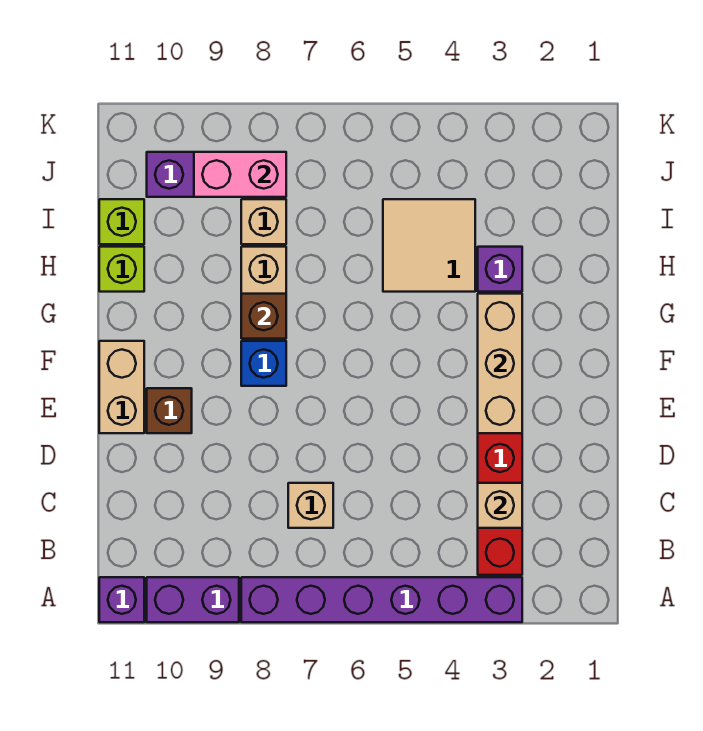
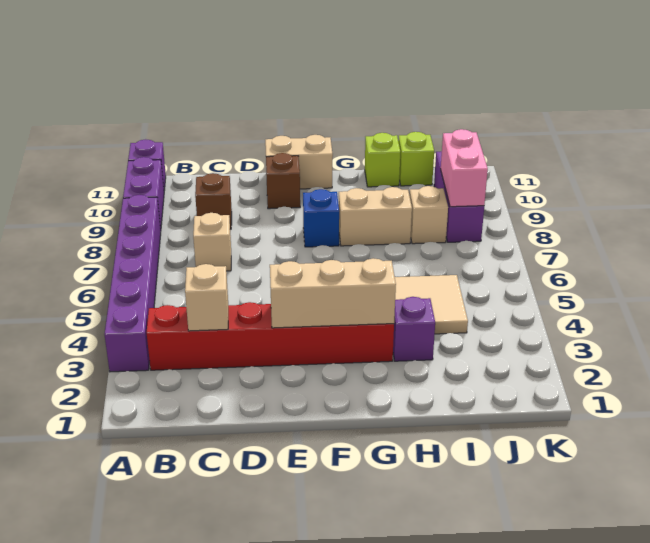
brown 1x1 brick [241,294,286,339] -> brown 1x1 brick moved to [195,173,232,229]

